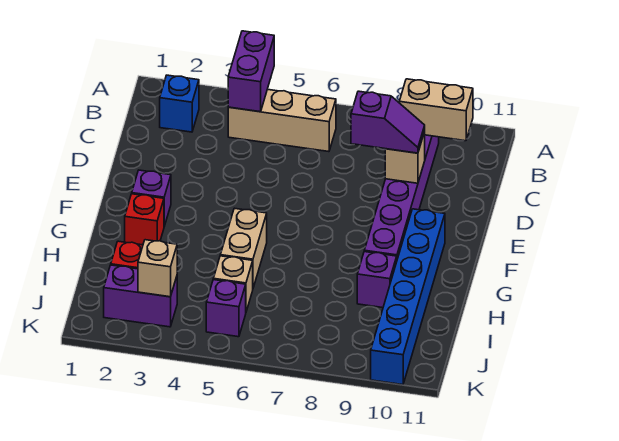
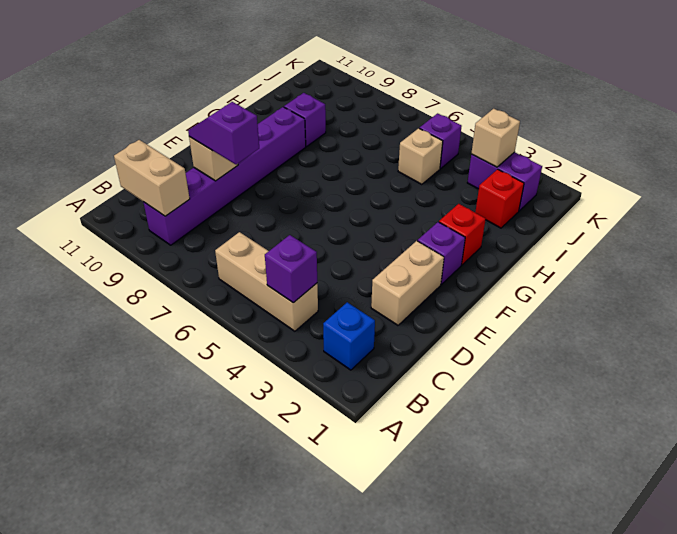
purple 1x2 brick [228,31,274,112] -> purple 1x1 brick [265,235,317,303]
blue 1x6 brick [371,209,445,385] -> none
tan 1x2 brick [220,208,267,288] -> tan 1x2 brick moved to [371,241,444,325]

